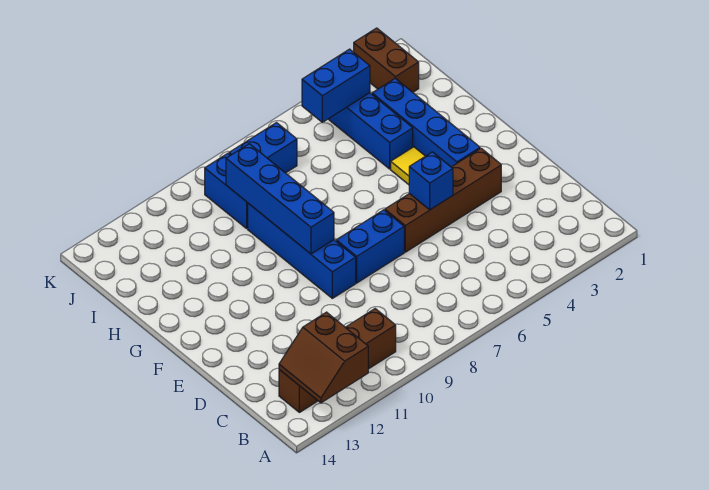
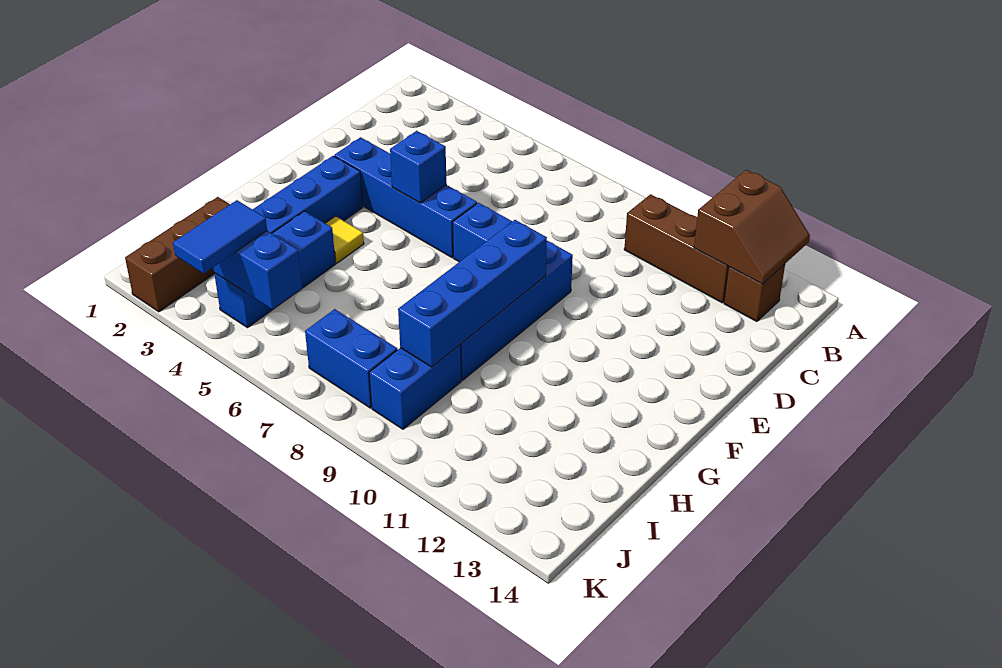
brown 1x4 brick [385,148,501,252] -> blue 1x4 brick [334,137,477,257]
brown 1x2 brick [354,28,419,92] -> brown 1x3 brick [125,197,230,312]
none -> blue 1x2 tile [173,200,267,274]

